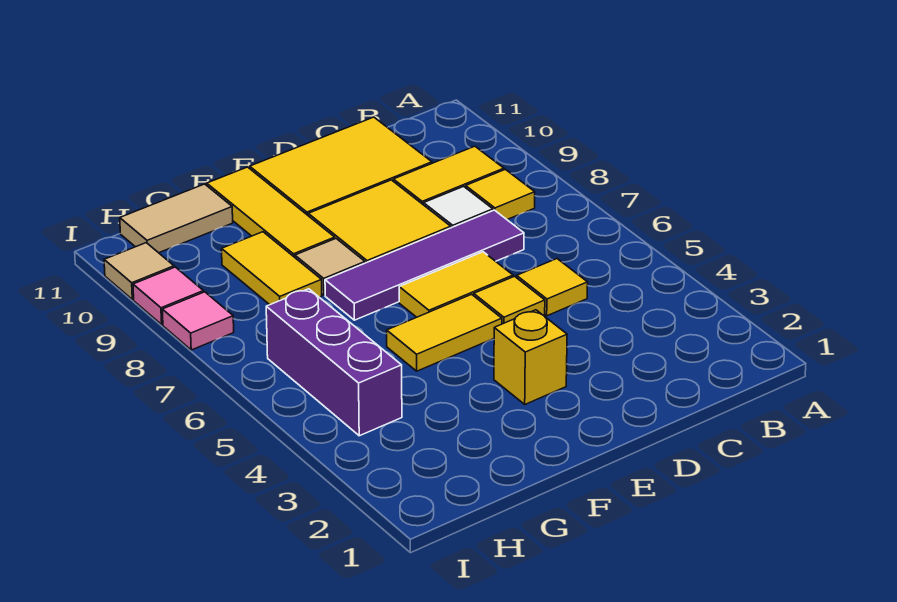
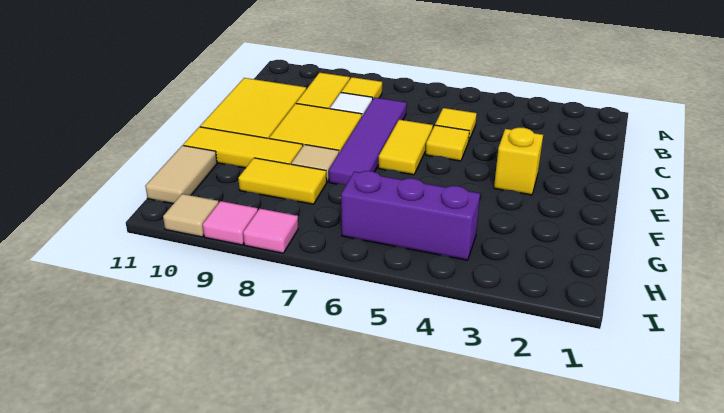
yellow 1x2 tile [387,294,502,371] -> none

